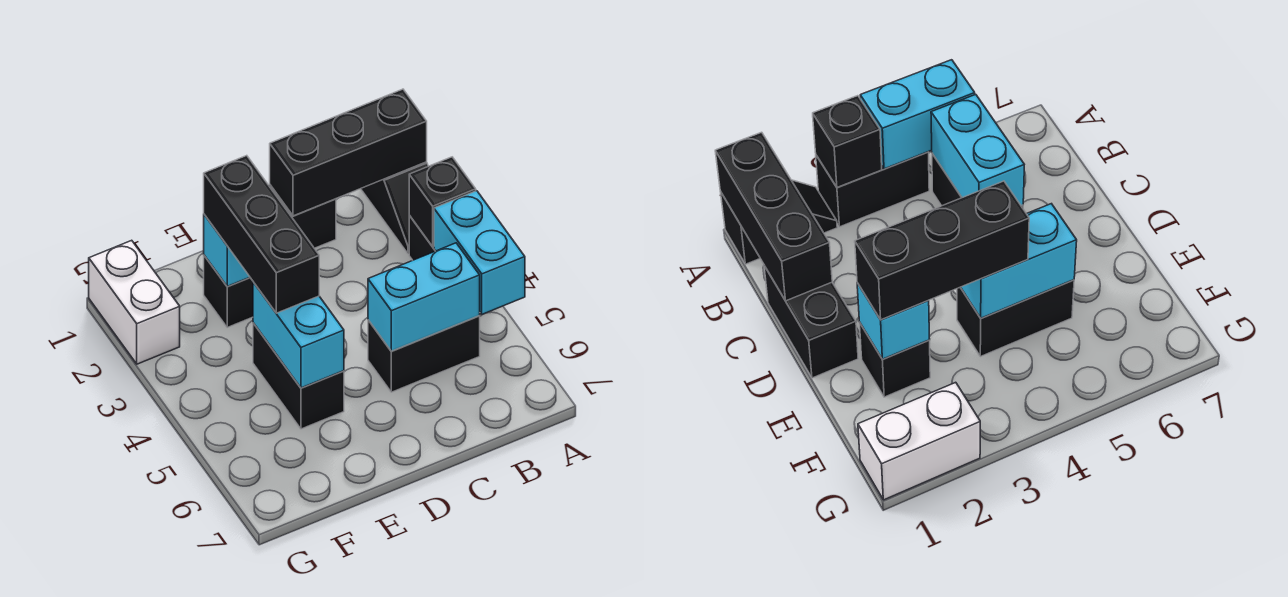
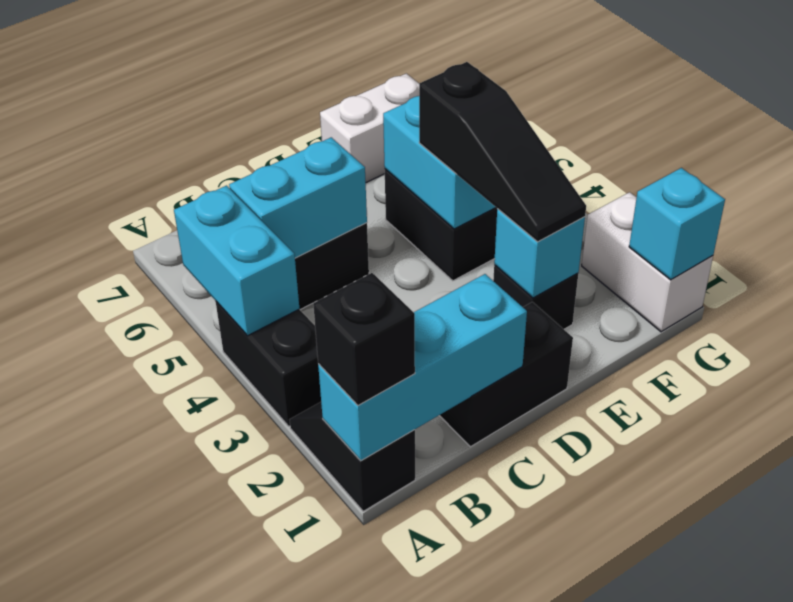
black 1x3 brick [270,89,427,216] -> cyan 1x3 brick [318,274,527,461]
black 1x1 brick [409,157,476,247] -> black 1x1 brick moved to [313,273,415,405]
black 1x3 brick [204,156,319,313] -> black 1x3 slope [419,62,586,242]
none -> white 1x2 brick [320,74,419,182]
none -> cyan 1x1 brick [629,168,725,280]

